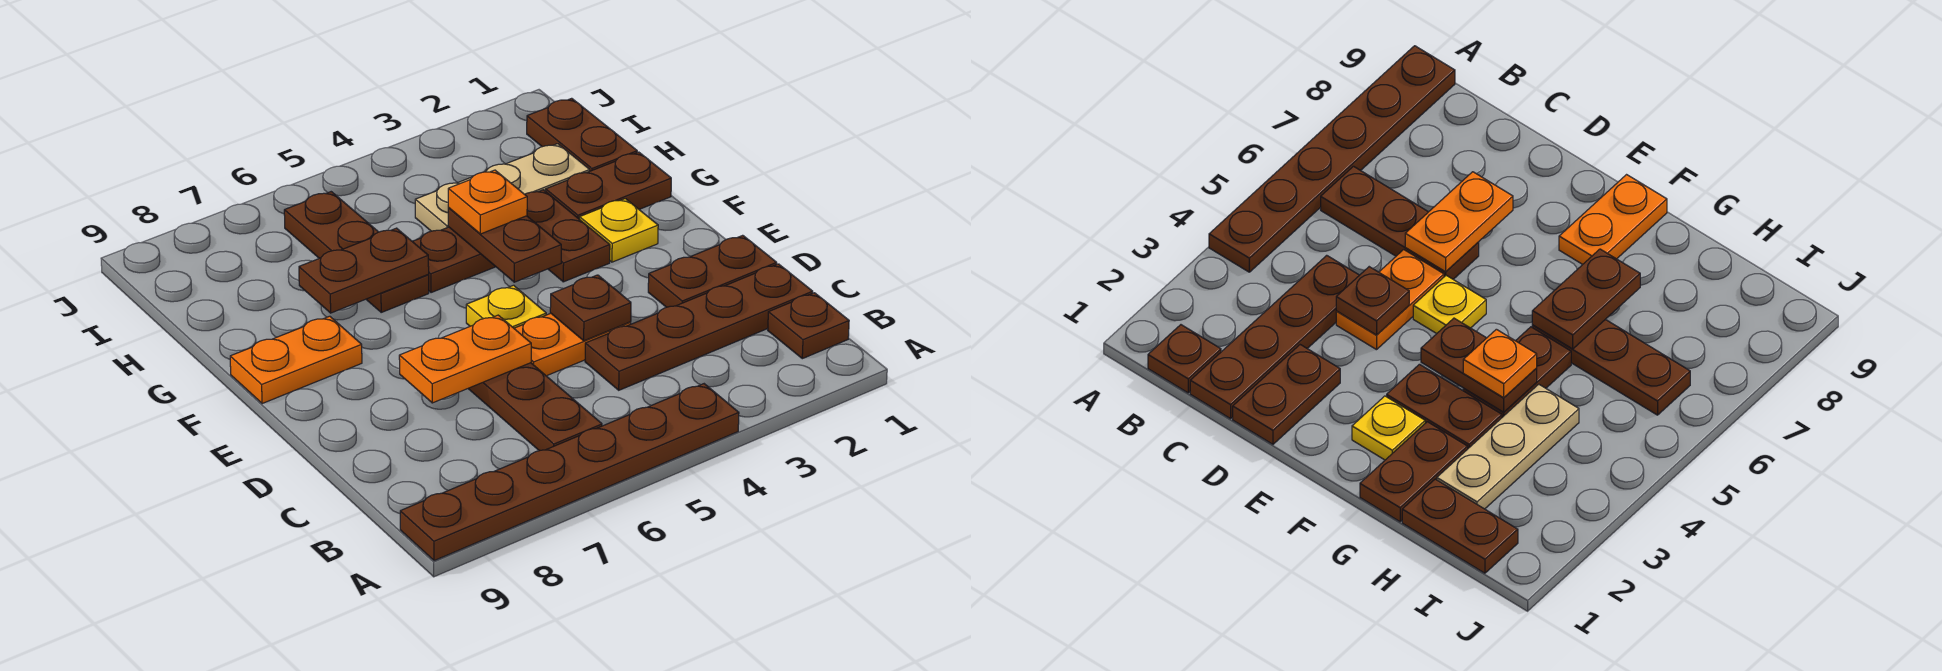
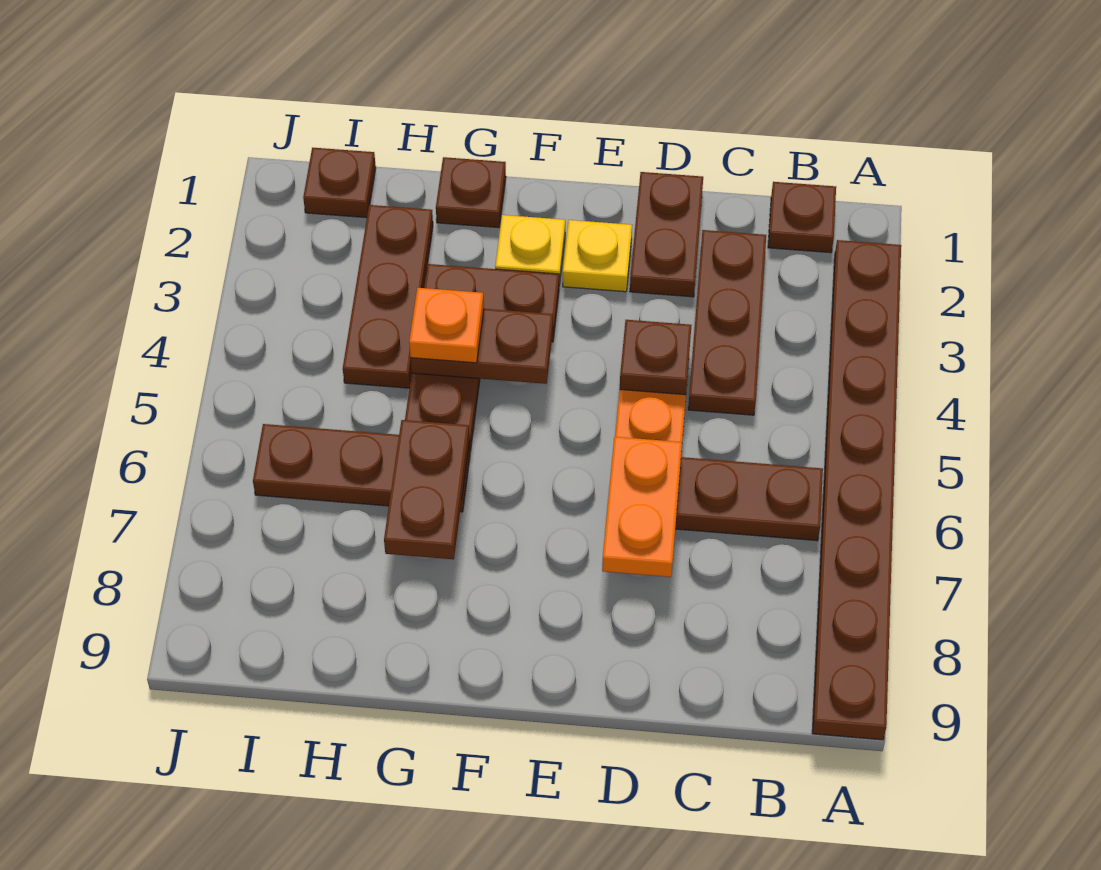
brown 1x6 plate [400,384,739,561] -> brown 1x8 plate [812,240,901,740]
brown 1x4 plate [585,264,813,390] -> brown 1x3 plate [688,230,766,415]
yellow 1x1 plate [466,285,546,328] -> yellow 1x1 plate moved to [563,220,632,292]
orange 1x2 plate [230,316,362,404] -> none
brown 1x2 plate [546,152,671,219] -> brown 1x1 plate [436,157,506,228]
brown 1x2 plate [527,98,637,171] -> brown 1x1 plate [303,148,376,218]
tan 1x3 plate [415,144,590,231] -> brown 1x3 plate [343,205,433,388]

